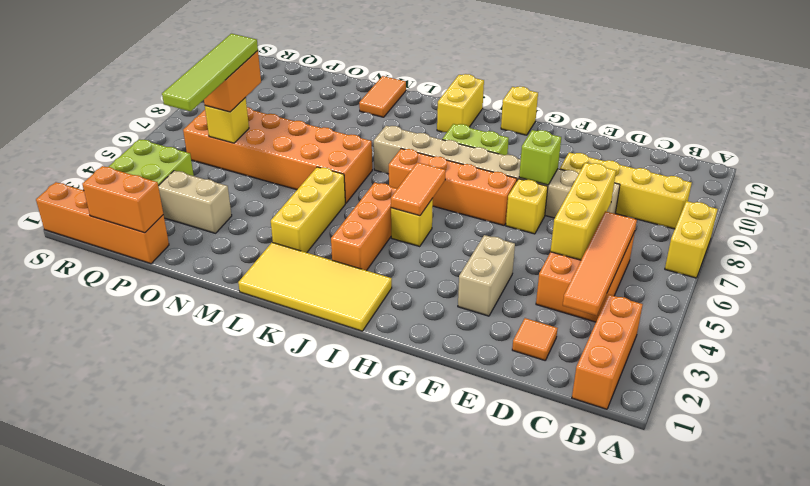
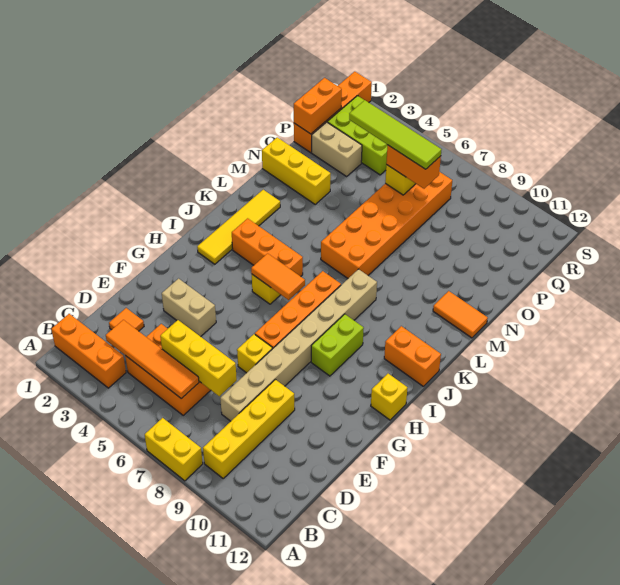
lime 1x1 brick [519,130,561,185] -> none
yellow 2x4 tile [238,242,392,331] -> yellow 1x4 tile [197,190,280,264]
yellow 1x2 brick [437,74,484,132] -> orange 1x2 brick [384,326,441,387]
yellow 1x3 brick [271,167,345,253] -> yellow 1x3 brick moved to [262,137,331,204]
tan 1x2 brick [158,171,232,233] -> tan 1x2 brick turned to [312,122,362,176]

